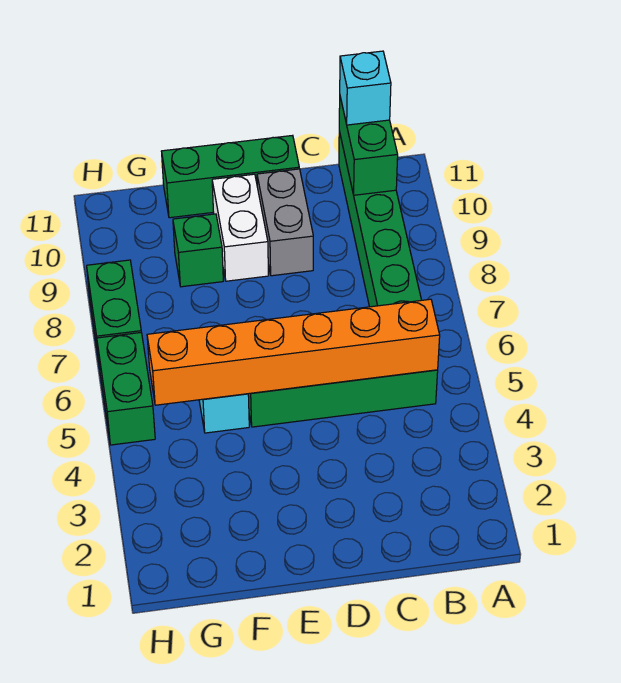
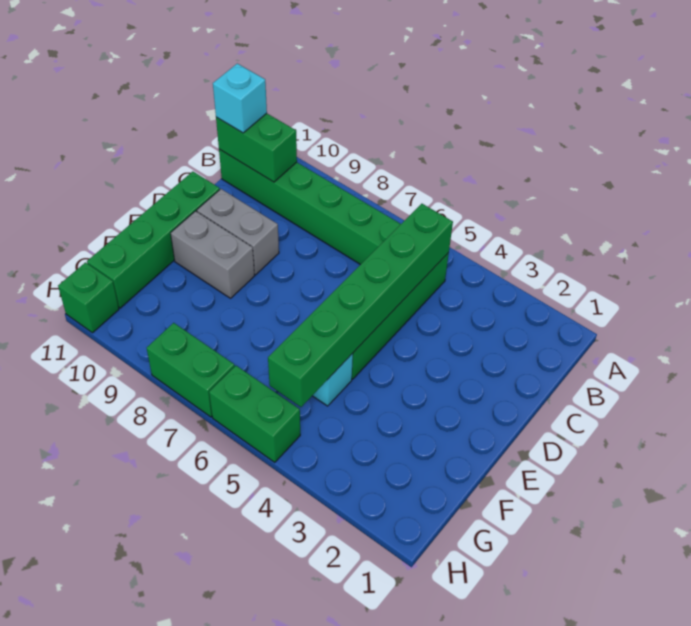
orange 1x6 brick [147,299,440,405] -> green 1x6 brick [268,204,453,407]
green 1x3 brick [162,135,299,218] -> green 1x4 brick [87,172,220,308]
white 1x2 brick [212,174,268,281] -> grey 1x2 brick [171,211,255,298]
green 1x1 brick [173,214,223,287] -> green 1x1 brick moved to [58,262,119,333]

